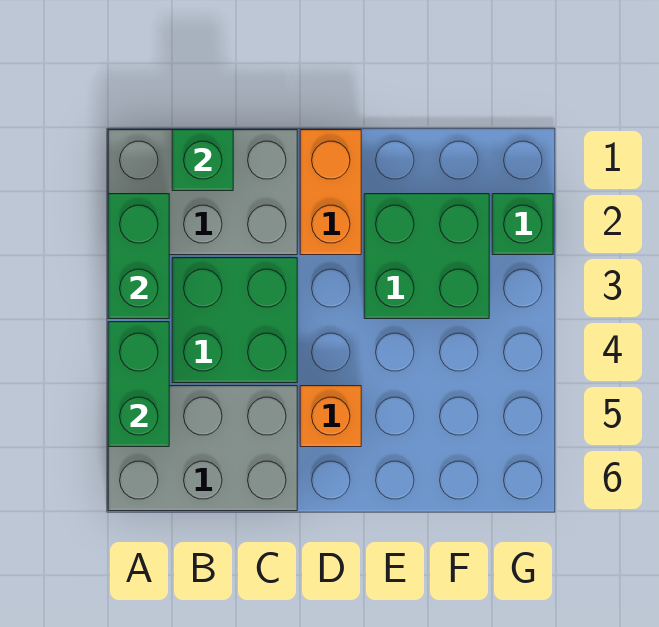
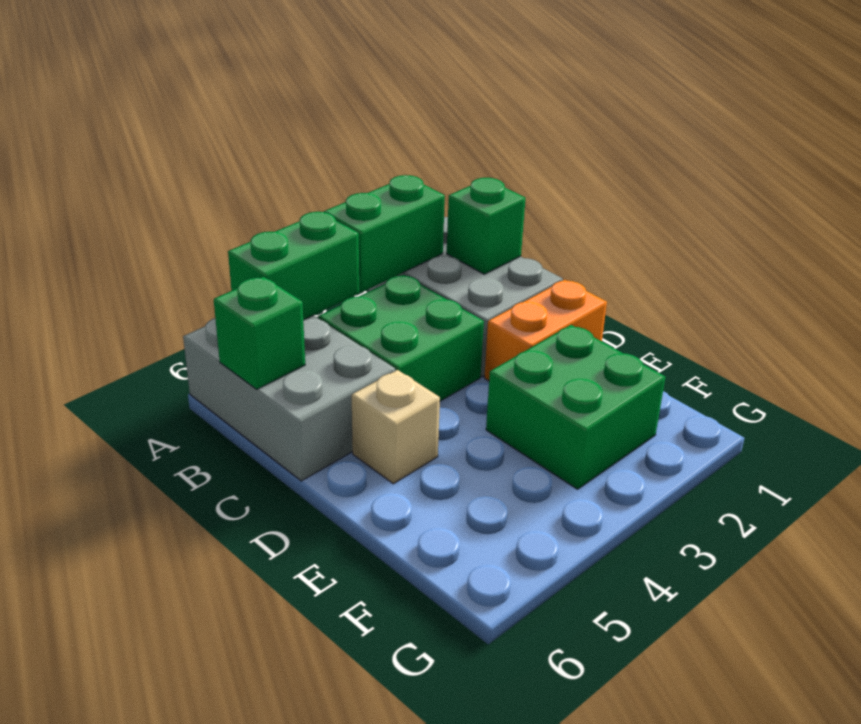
orange 1x1 brick [300,386,361,447] -> tan 1x1 brick [352,370,440,484]
green 1x1 brick [492,194,553,255] -> green 1x1 brick moved to [214,277,305,389]

